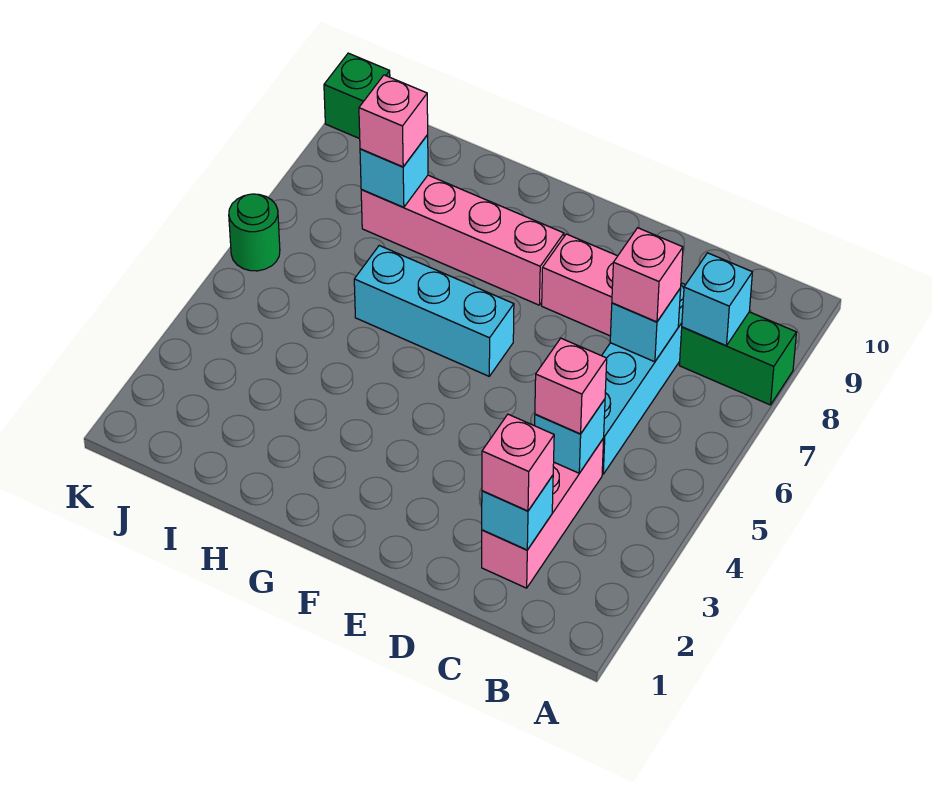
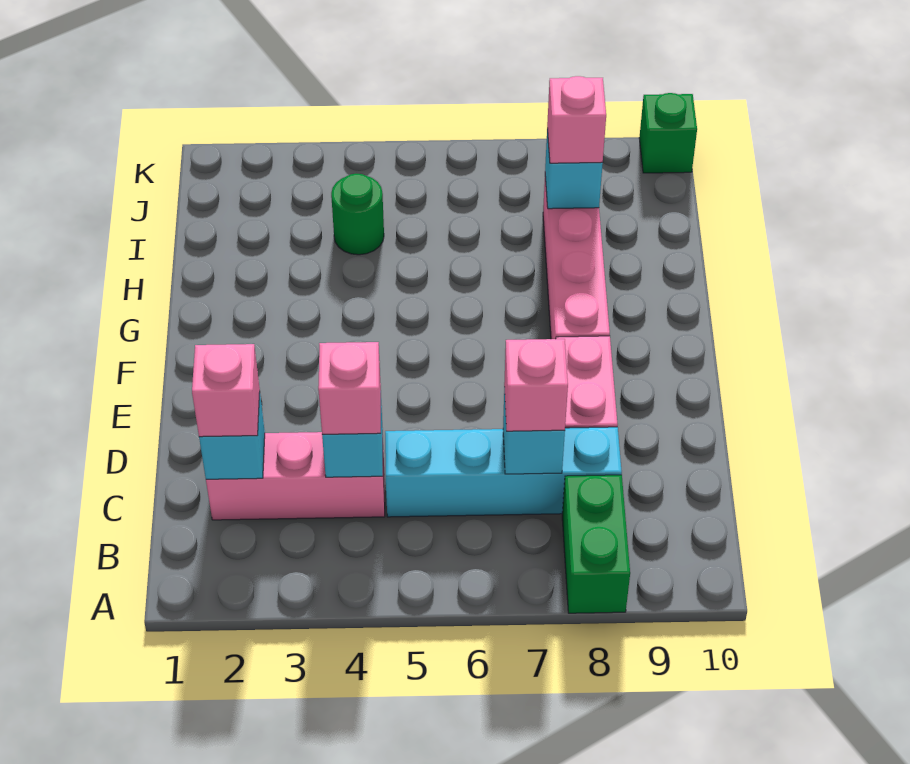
cyan 1x1 brick [682,253,752,346] -> none
cyan 1x3 brick [354,246,514,376] -> none
green 1x1 round brick [229,194,280,271] -> green 1x1 round brick moved to [331,174,384,255]

